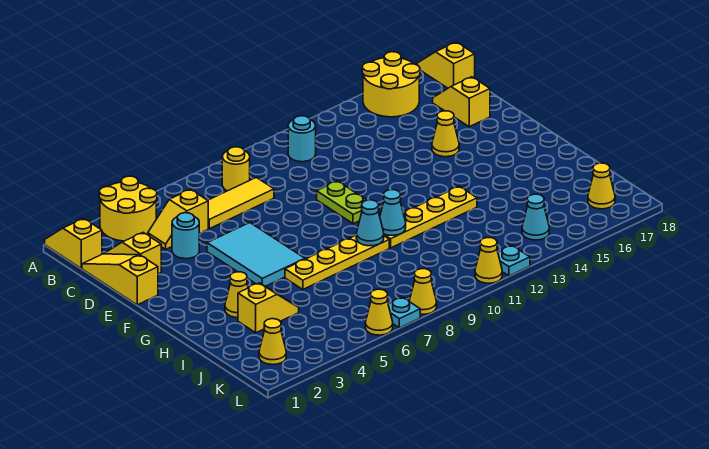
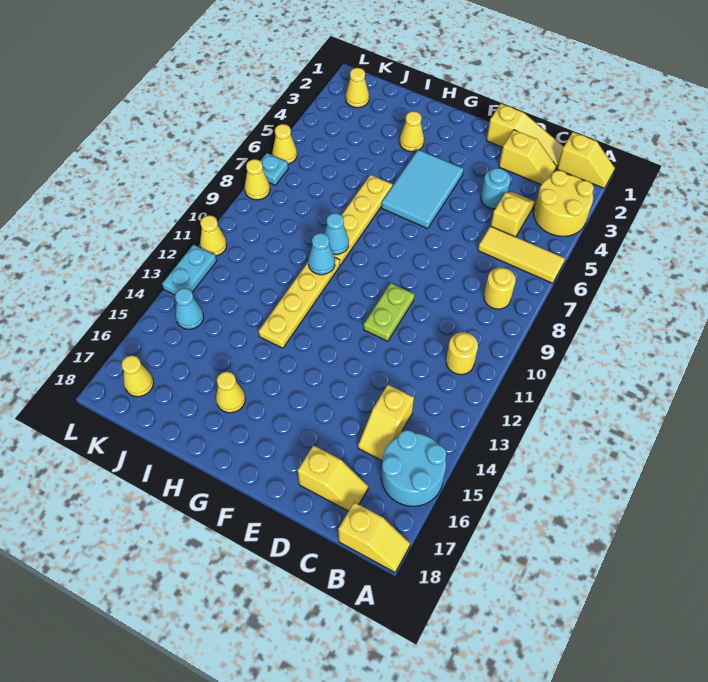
yellow 2x2 round brick [362,52,420,117] -> cyan 2x2 round brick [381,430,446,506]
cyan 1x1 round brick [288,116,316,162] -> yellow 1x1 round brick [446,332,478,375]
yellow 1x3 tile [208,177,274,229] -> yellow 1x3 tile turned to [478,226,565,283]
cyan 2x3 tile [207,223,305,287] -> cyan 2x3 tile turned to [381,150,464,229]
lime 1x2 plate [317,181,367,224] -> lime 1x2 plate turned to [364,283,415,341]
yellow 1x1 cone [432,111,459,157] -> yellow 1x1 cone moved to [216,372,245,413]
yellow 1x2 slope [238,283,299,333] -> yellow 1x2 slope moved to [358,385,414,461]
cyan 1x1 plate [498,246,530,276] -> cyan 1x2 plate [162,245,217,295]

